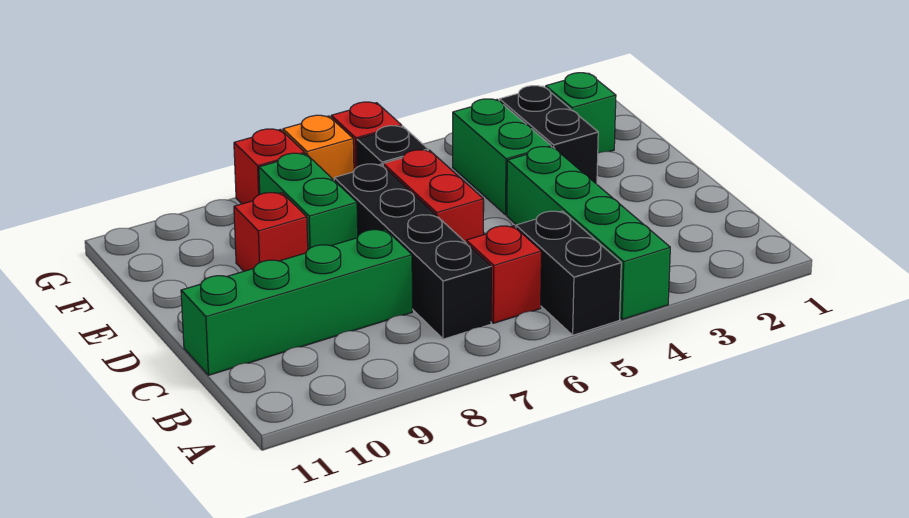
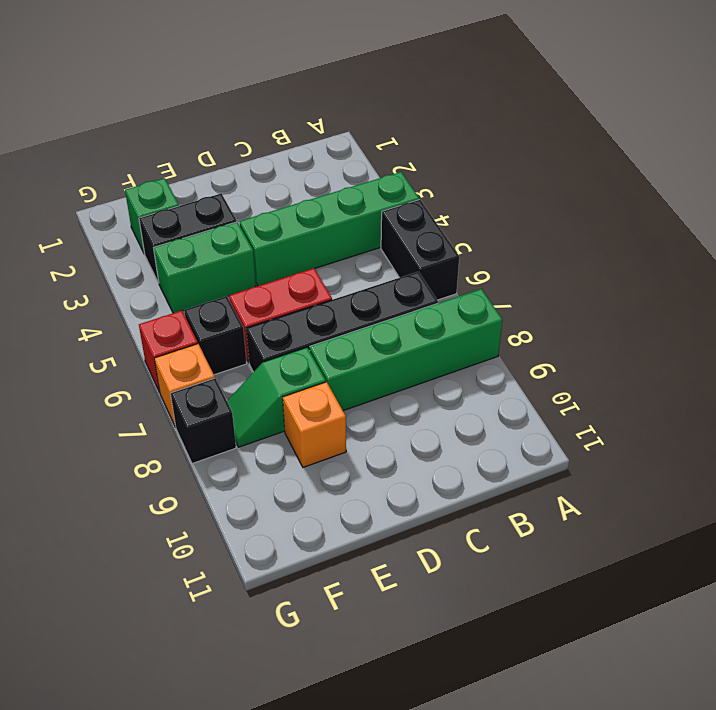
black 1x2 brick [516,211,621,335] -> black 1x2 brick turned to [381,199,459,300]
red 1x1 brick [466,226,541,323] -> none
green 1x4 brick [181,230,412,375] -> green 1x4 brick turned to [310,289,503,411]
green 1x2 brick [259,153,358,249] -> green 1x2 slope [227,347,326,447]
red 1x1 brick [234,193,308,271] -> orange 1x1 brick [283,382,346,467]
red 1x1 brick [234,129,305,204] -> black 1x1 brick [171,378,236,464]

